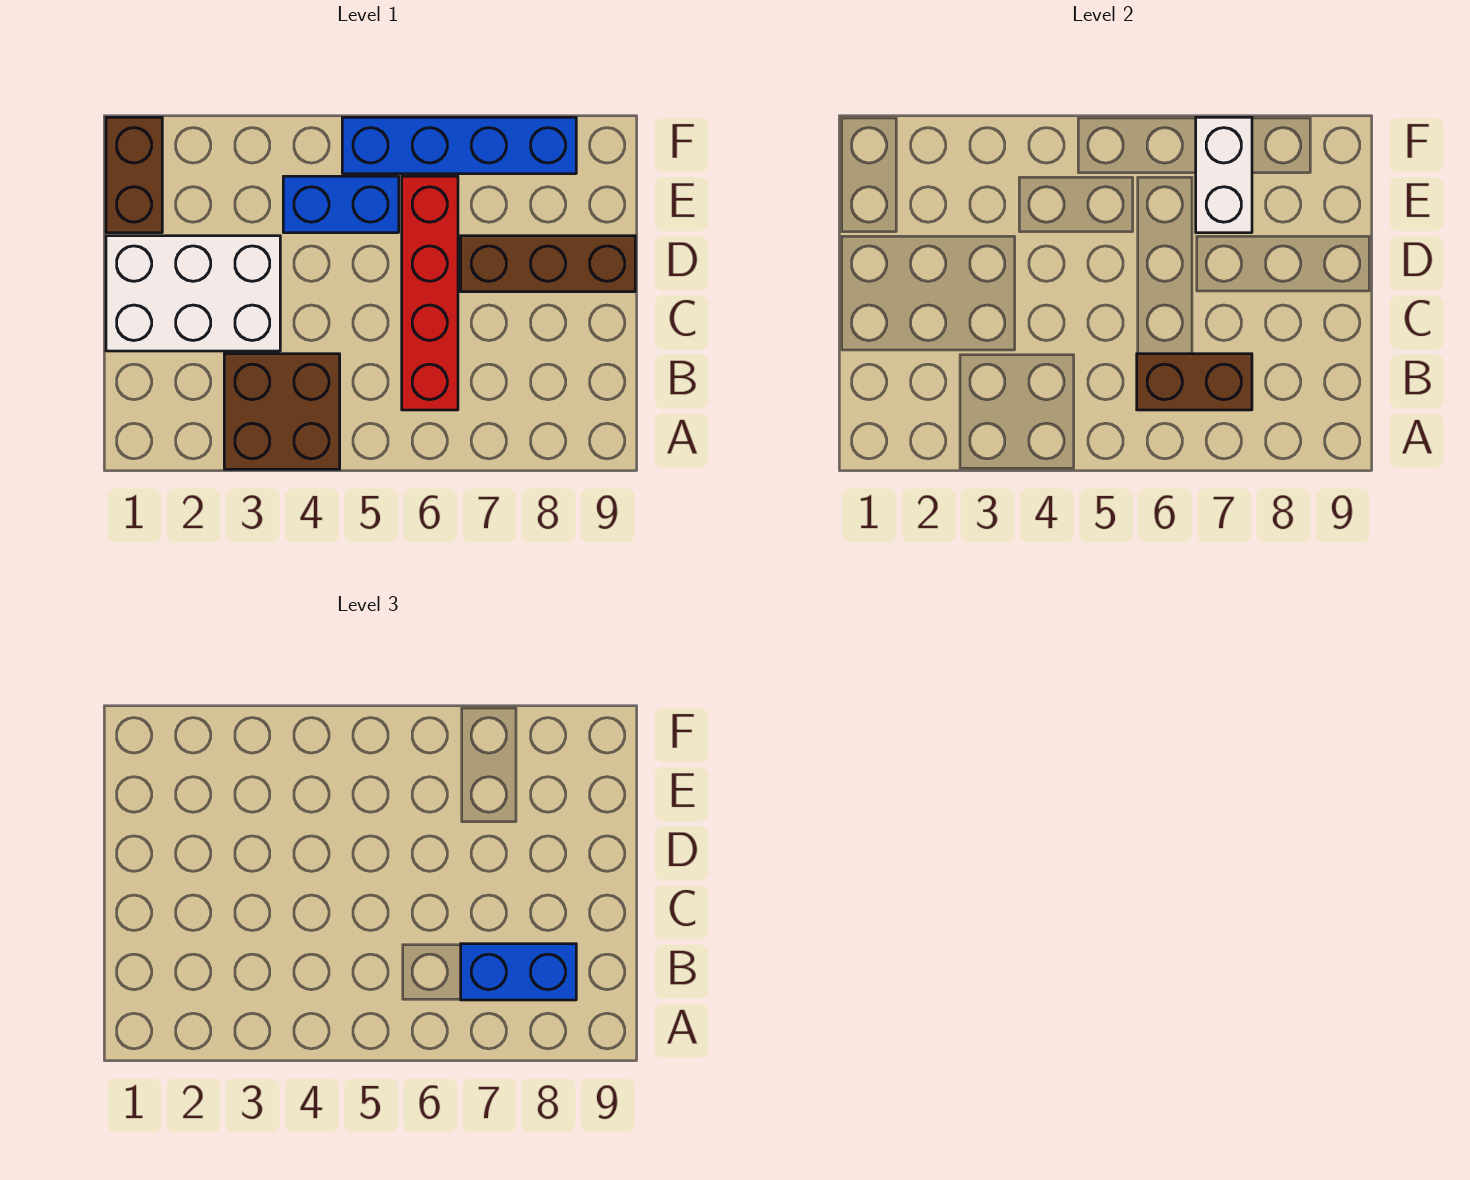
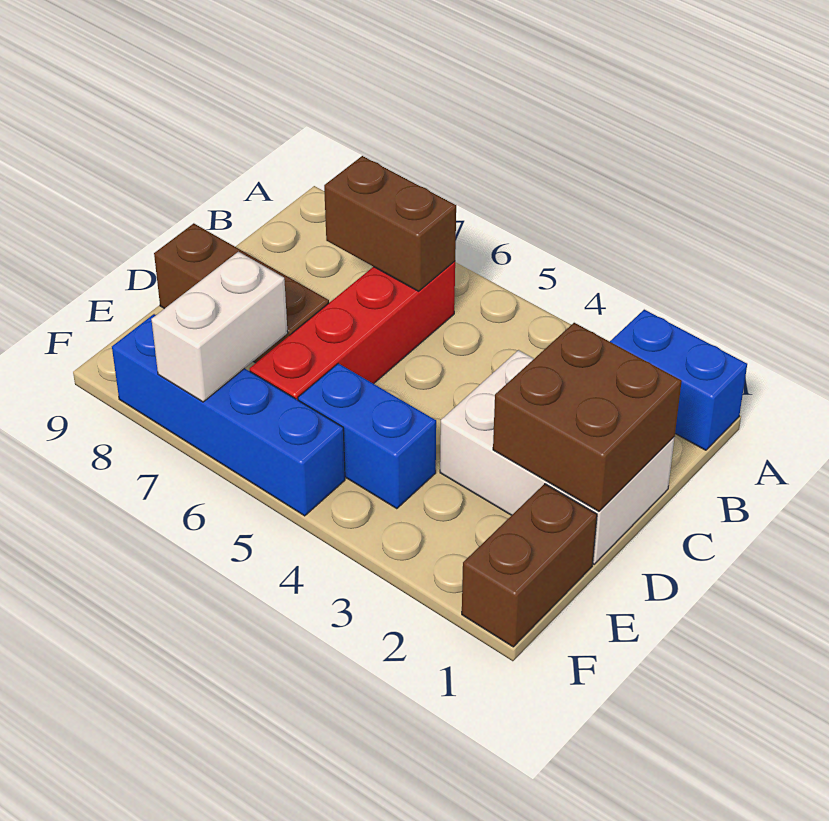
brown 2x2 brick [224,354,340,469] -> brown 2x2 brick moved to [493,323,682,511]
blue 1x2 brick [461,944,576,1000] -> blue 1x2 brick moved to [610,310,747,450]

